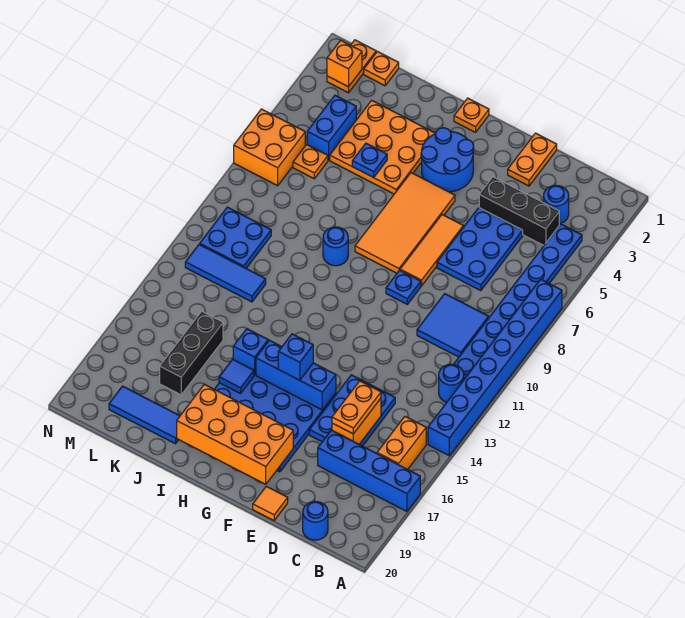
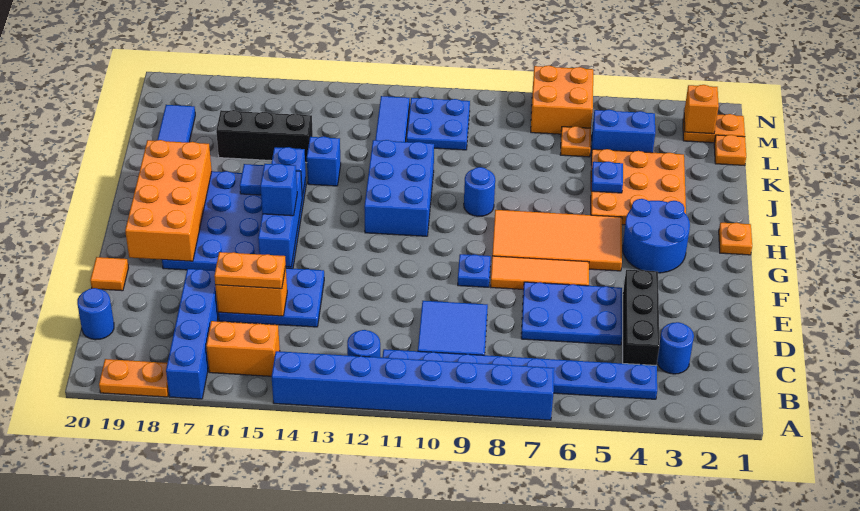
orange 1x2 plate [508,133,557,186] -> orange 1x2 plate moved to [99,359,169,397]
none -> blue 2x3 brick [364,140,434,236]
none -> blue 1x1 brick [307,137,341,186]

